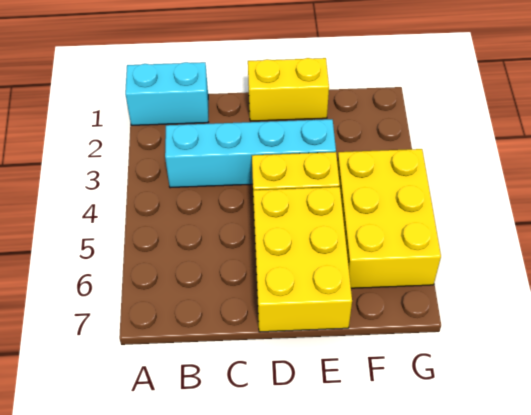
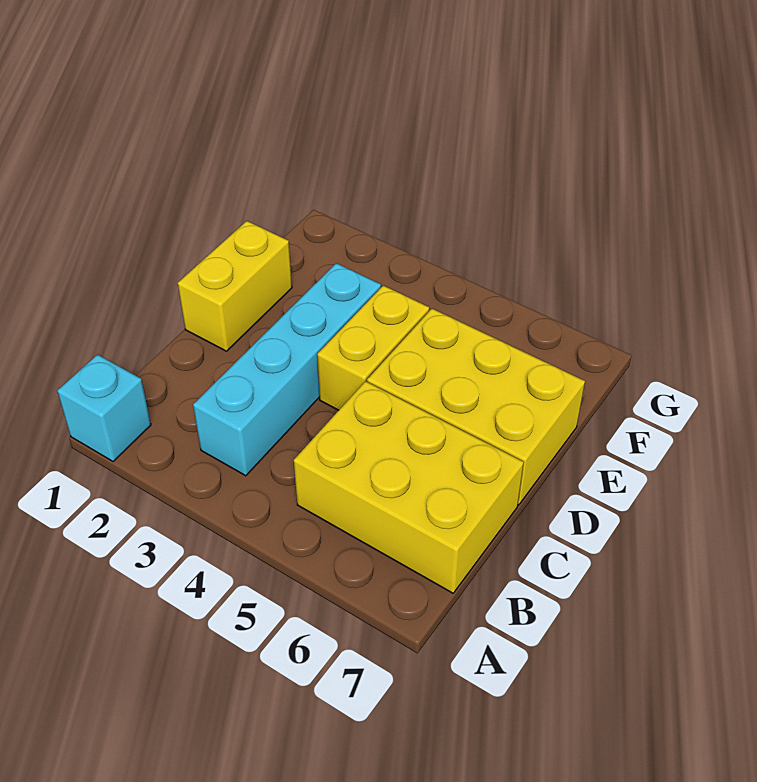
cyan 1x2 brick [125,62,208,125] -> cyan 1x1 brick [58,355,151,462]
yellow 2x3 brick [337,149,441,288] -> yellow 2x3 brick moved to [294,381,524,593]

